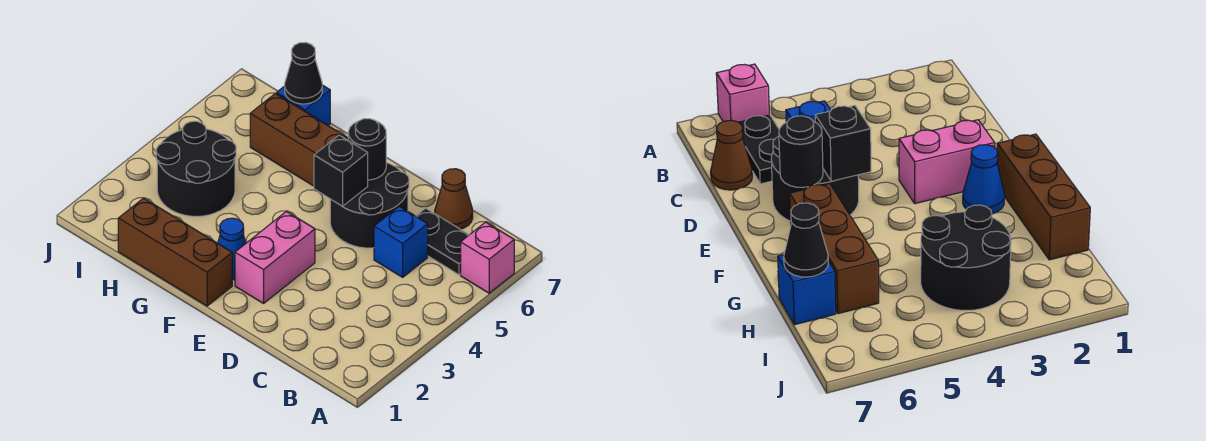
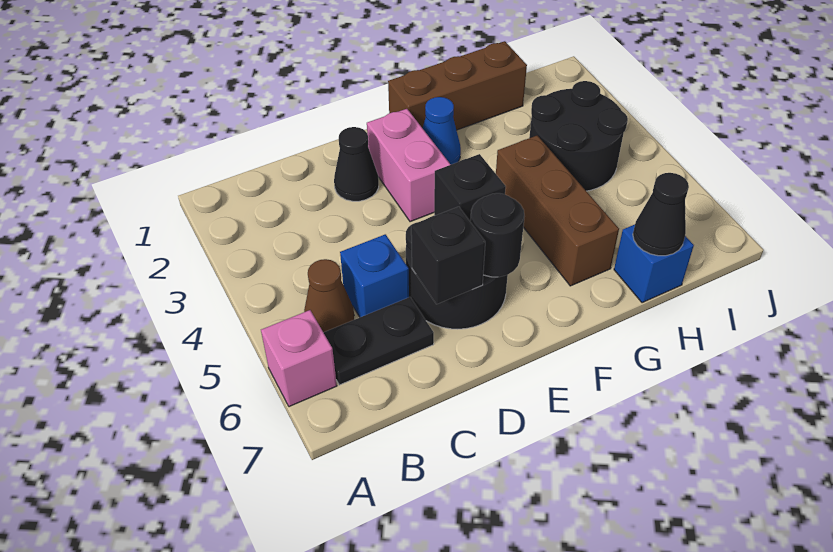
brown 1x1 cone [435,169,473,229] -> brown 1x1 cone moved to [304,259,354,332]
none -> black 1x1 cone [334,127,379,201]
none -> black 1x1 brick [411,207,485,304]
brown 1x3 brick [250,94,348,186] -> brown 1x3 brick turned to [496,136,619,286]

